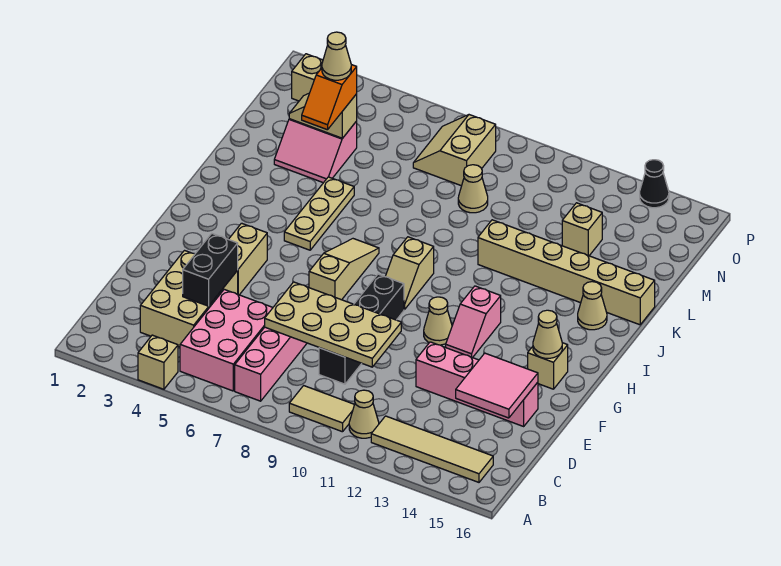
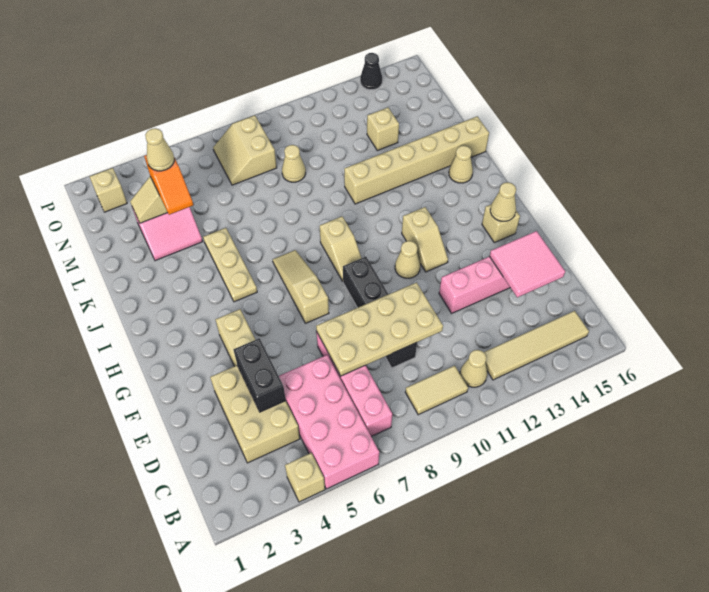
pink 2x3 brick [180,289,273,391] -> pink 2x4 brick [279,355,379,489]
pink 1x2 slope [446,286,501,358] -> tan 1x2 slope [402,207,448,272]

